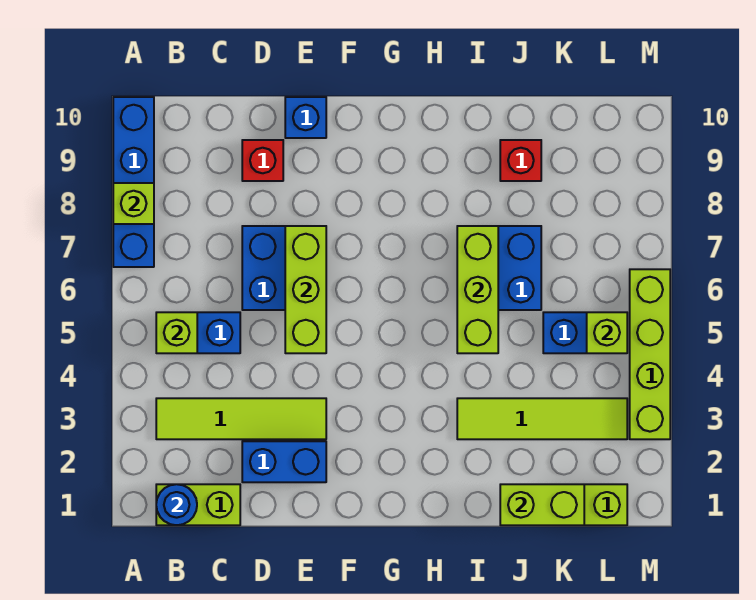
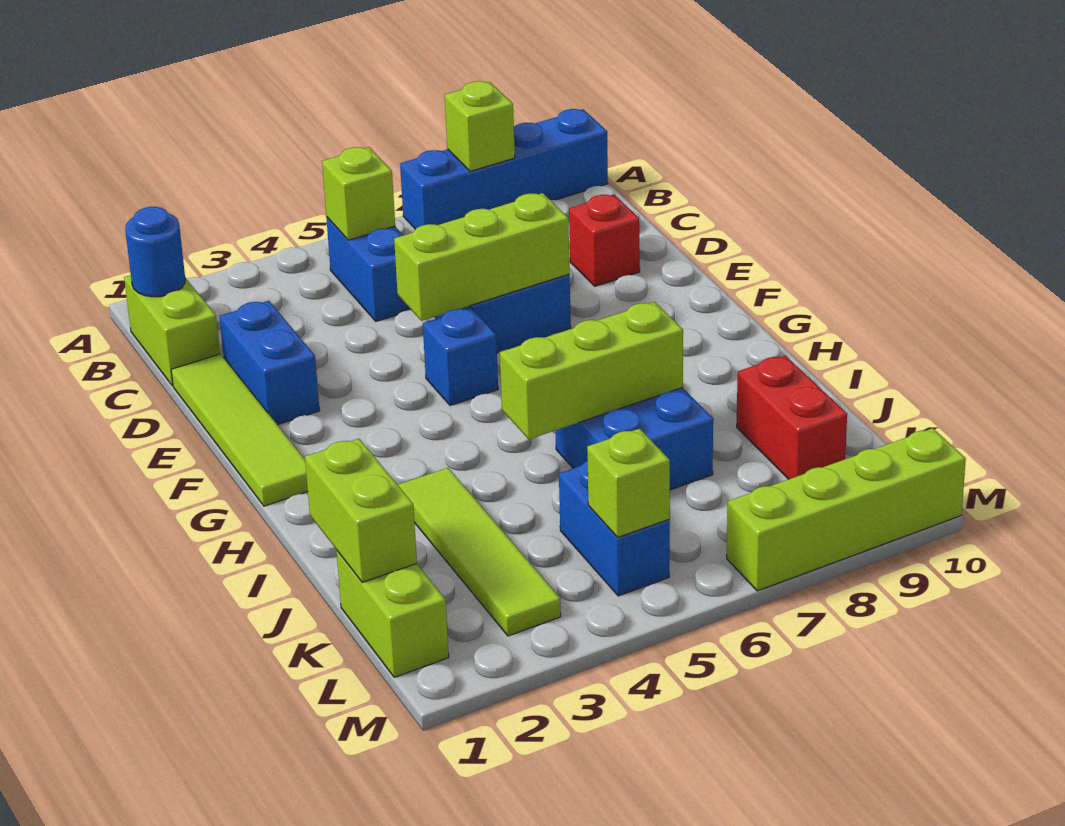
lime 1x4 tile [156,398,326,439] -> lime 1x4 tile moved to [171,354,308,506]
blue 1x1 brick [285,97,326,138] -> blue 1x1 brick moved to [423,308,498,406]
red 1x1 brick [500,140,541,181] -> red 1x2 brick [737,356,847,479]
lime 1x4 brick [630,269,670,439] -> lime 1x4 brick moved to [727,428,966,591]

